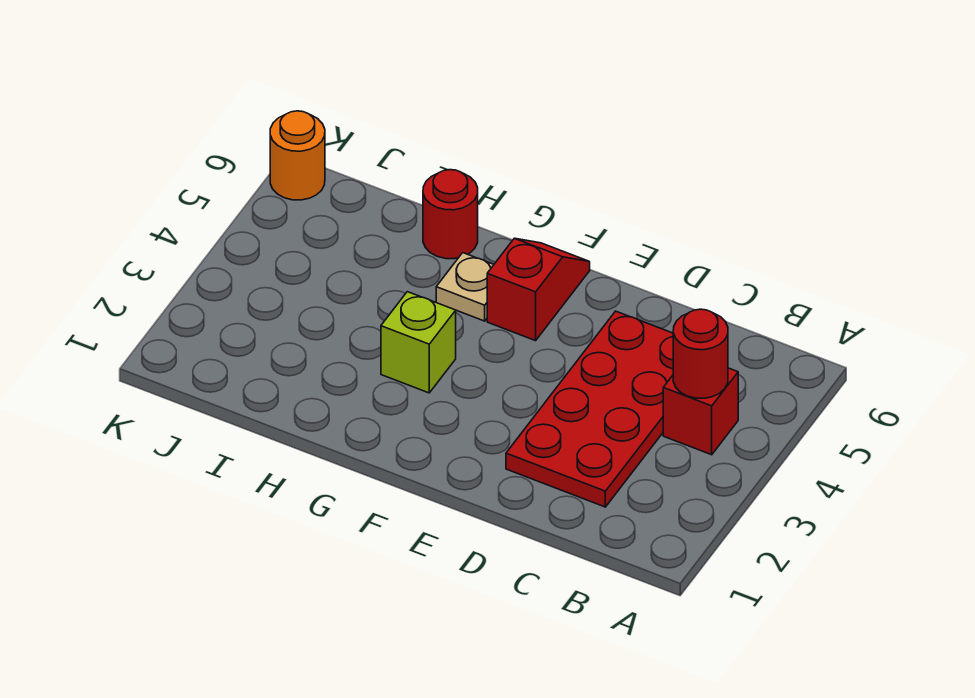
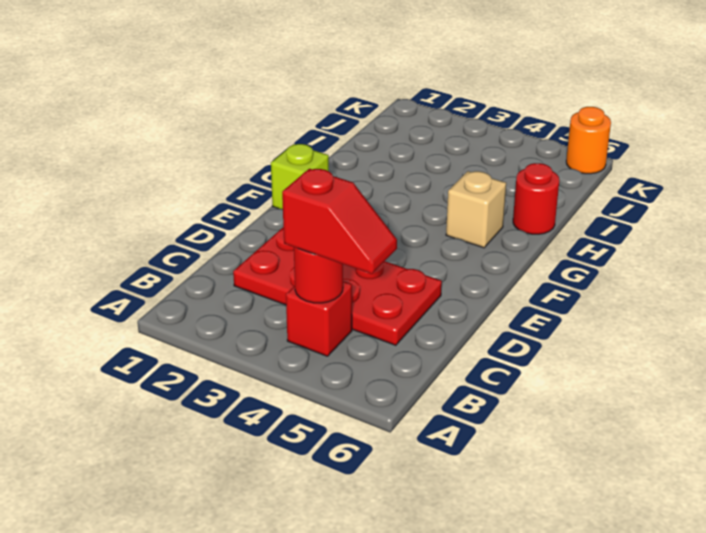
red 1x2 slope [487,238,590,341] -> red 1x2 slope moved to [282,169,397,274]
lime 1x1 brick [381,292,456,393] -> lime 1x1 brick moved to [271,144,329,209]
tan 1x1 plate [436,253,494,321] -> tan 1x1 brick [446,171,506,248]

